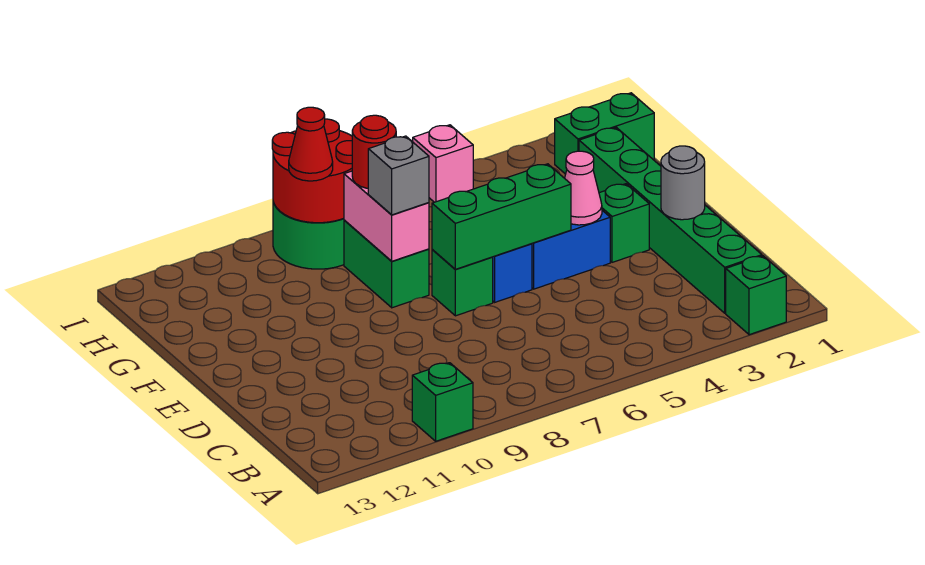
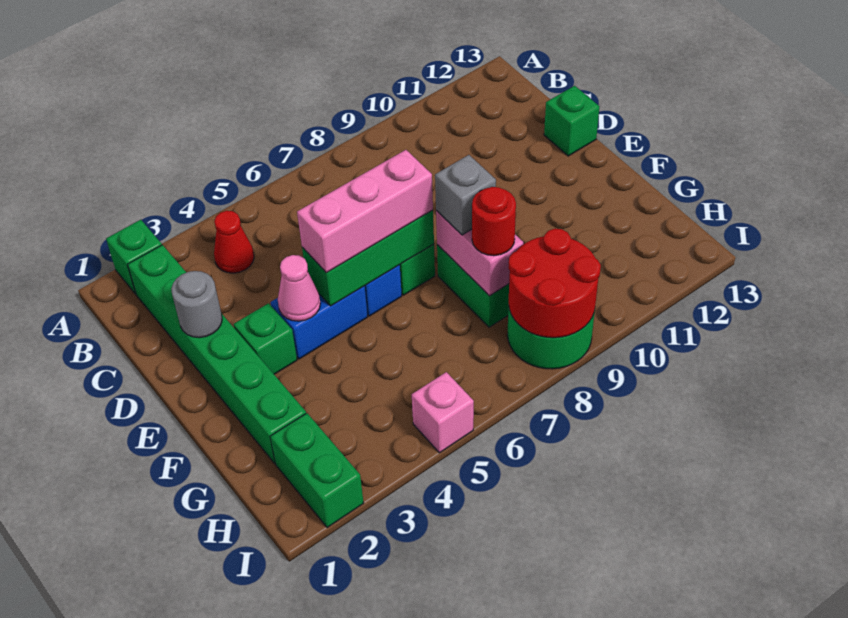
green 1x1 brick [412,363,473,441] -> green 1x1 brick moved to [544,86,599,156]
none -> pink 1x3 brick [297,150,433,273]
green 1x2 brick [555,93,654,174] -> green 1x2 brick turned to [270,413,363,528]
red 1x1 cone [289,107,333,181] -> red 1x1 cone moved to [214,211,254,273]

